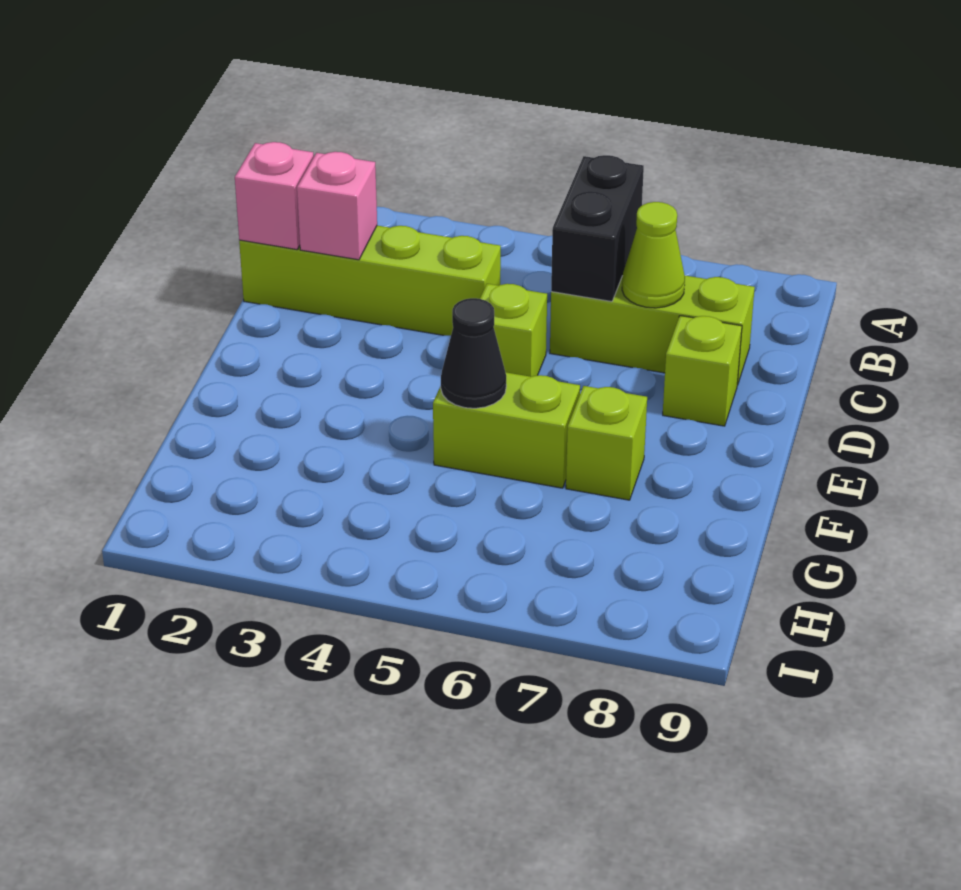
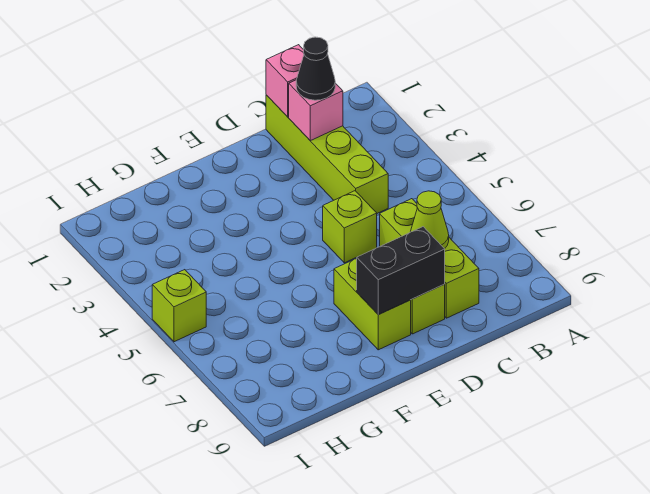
black 1x2 brick [551,155,644,302] -> black 1x2 brick moved to [356,227,445,314]
lime 1x2 brick [433,372,580,488] -> lime 1x2 brick moved to [334,259,411,350]
black 1x1 cone [441,298,506,408] -> black 1x1 cone moved to [296,37,335,100]
lime 1x1 brick [566,386,647,500] -> lime 1x1 brick moved to [152,270,206,342]

